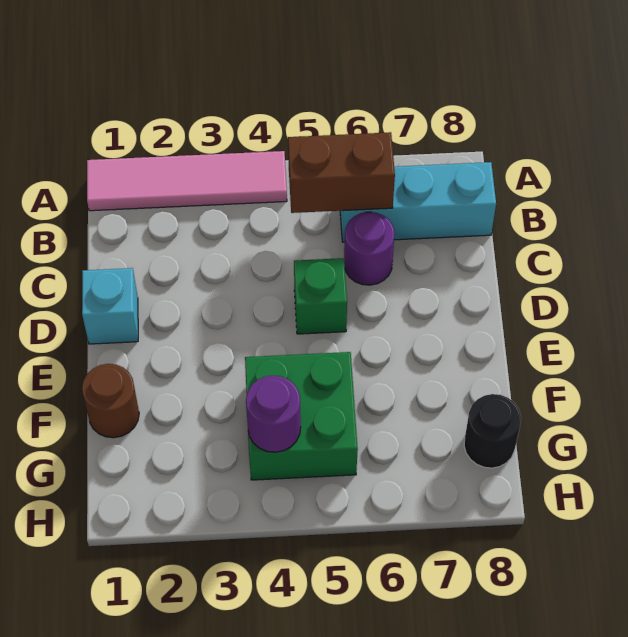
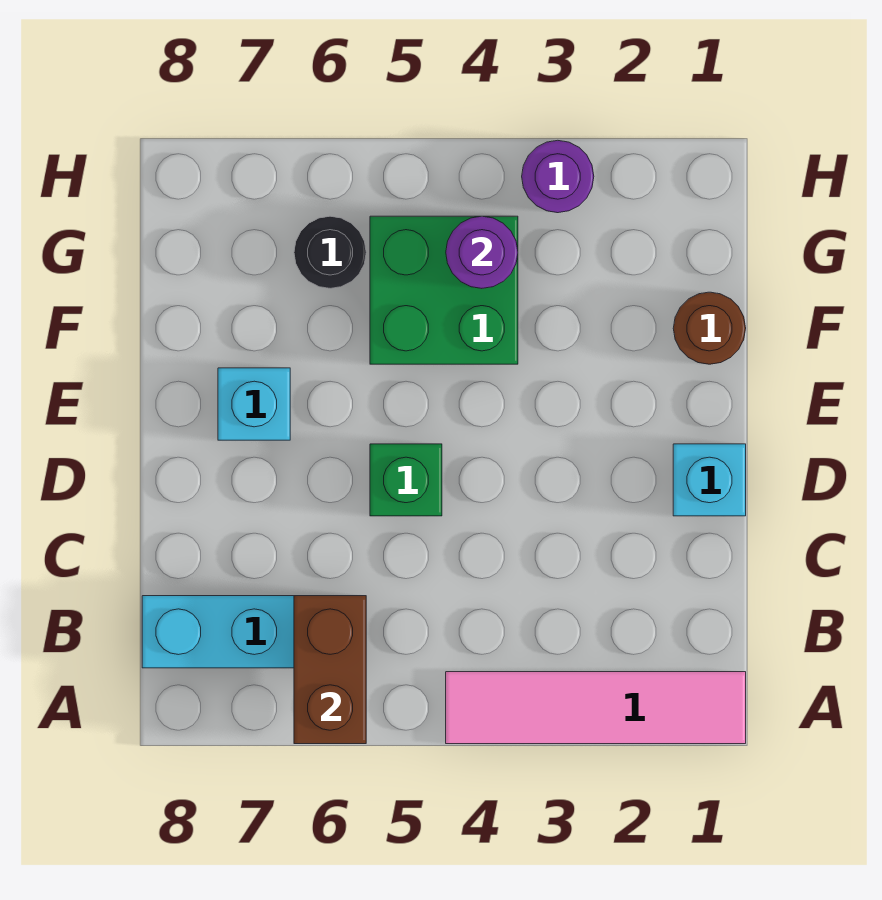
brown 1x2 brick [288,132,395,213] -> brown 1x2 brick turned to [294,596,366,744]
purple 1x1 round brick [344,212,395,285] -> purple 1x1 round brick moved to [522,140,594,213]
none -> cyan 1x1 brick [218,368,290,440]
black 1x1 round brick [464,394,521,468] -> black 1x1 round brick moved to [294,216,366,288]

